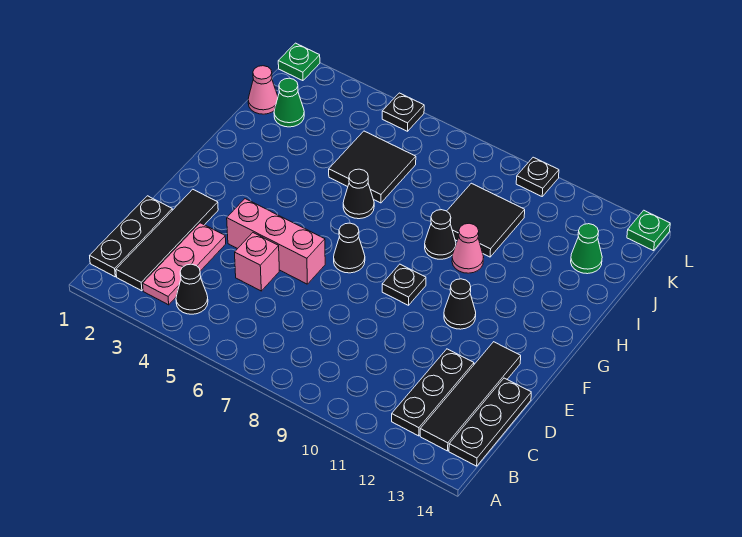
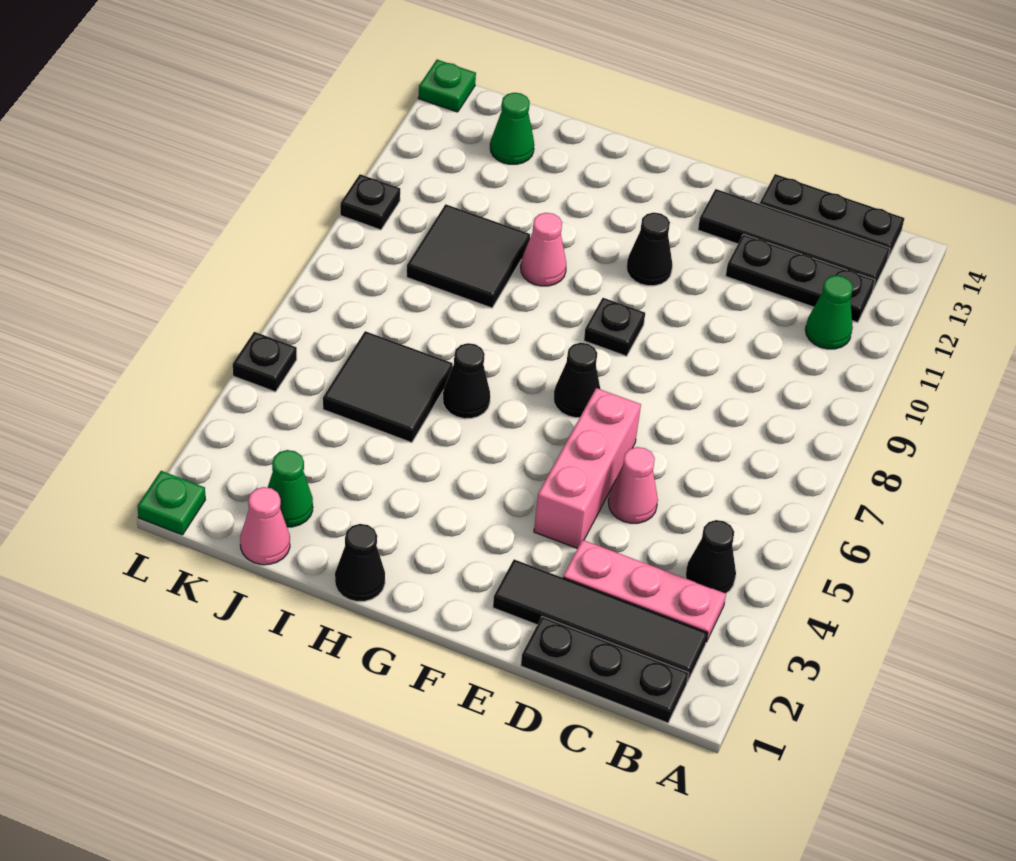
none -> green 1x1 cone [805,275,853,349]
pink 1x1 brick [235,233,279,291] -> pink 1x1 cone [608,447,658,523]
black 1x1 cone [425,210,456,259] -> black 1x1 cone moved to [335,524,385,601]

